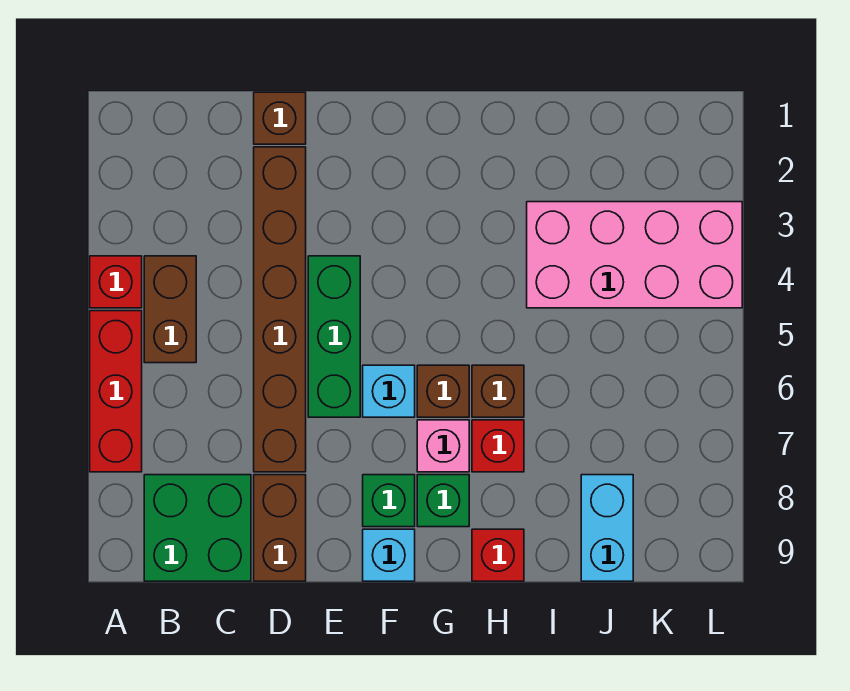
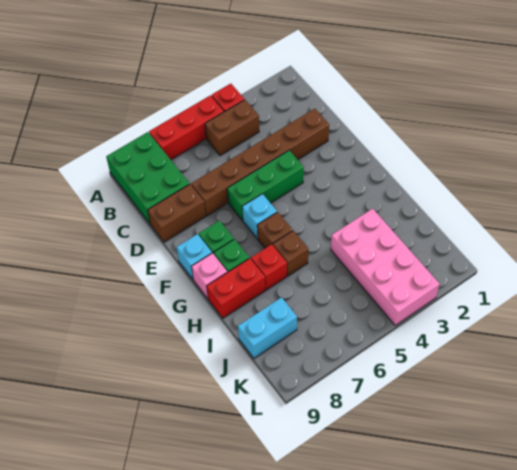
green 2x2 brick [144,475,251,581] -> green 2x3 brick [106,132,190,224]
brown 1x1 brick [254,92,306,144] -> none
pink 1x1 brick [417,420,469,472] -> pink 1x1 brick moved to [192,253,227,299]
red 1x1 brick [472,529,524,581] -> red 1x2 brick [207,258,265,318]

